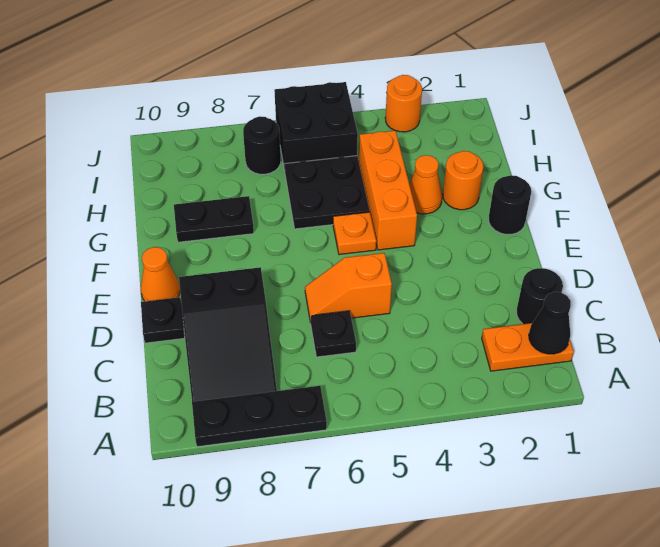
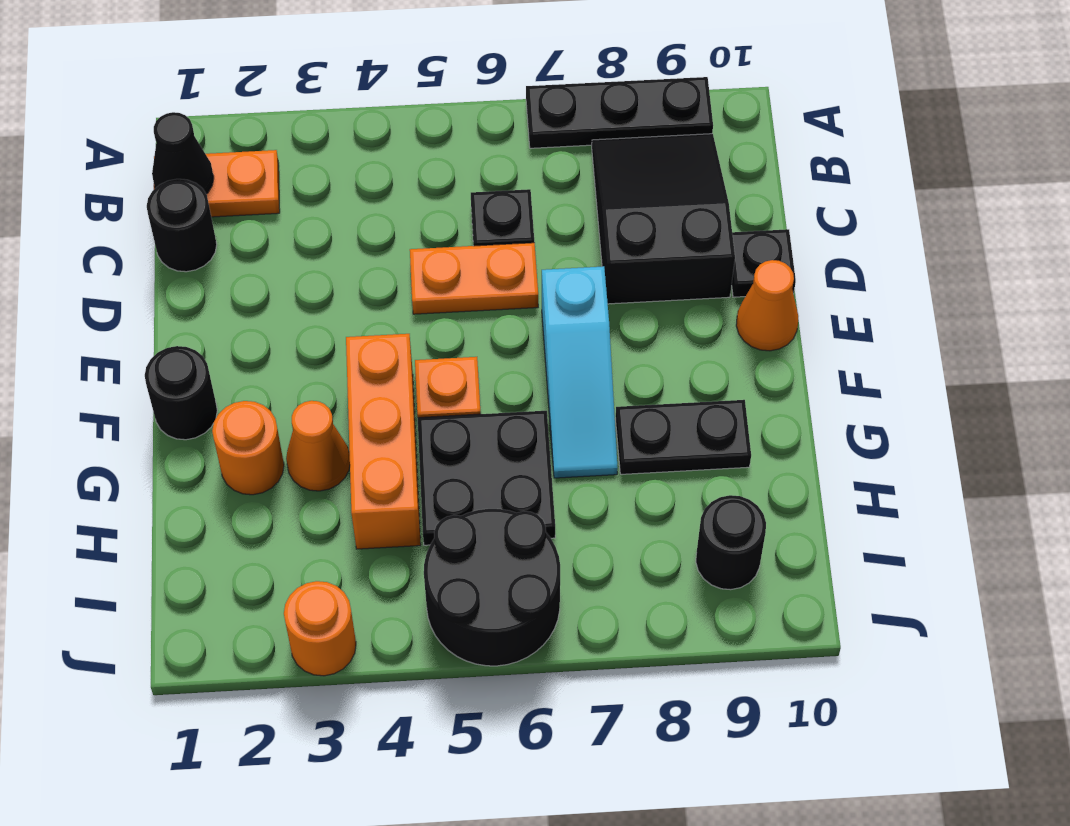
orange 1x2 slope [305,253,392,323] -> orange 1x2 plate [410,243,538,314]
none -> cyan 1x3 slope [542,266,618,478]
black 2x2 brick [274,82,358,170] -> black 2x2 round brick [424,509,560,666]
black 1x1 round brick [243,116,281,174] -> black 1x1 round brick moved to [696,495,766,590]

